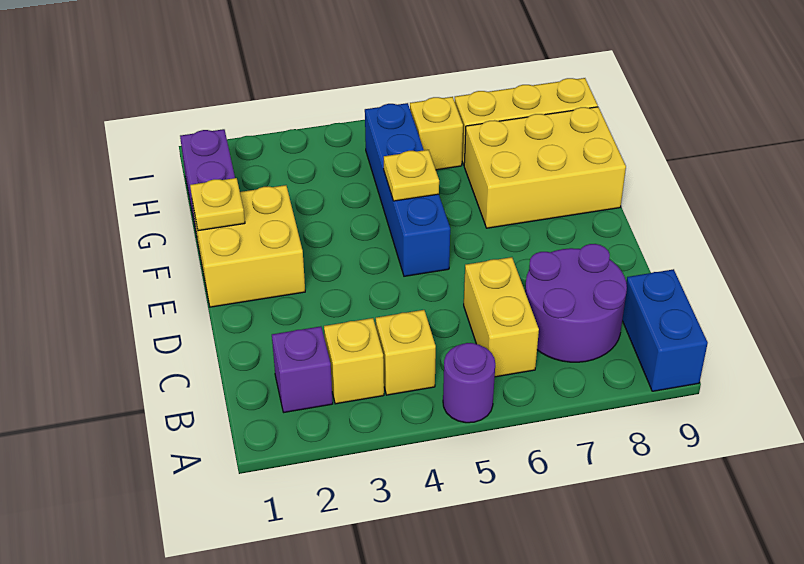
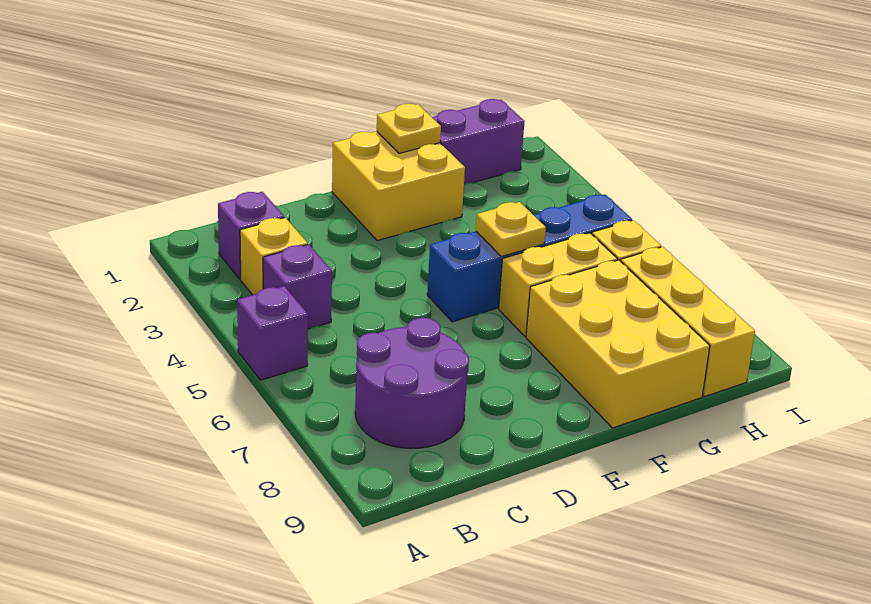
purple 1x1 round brick [443,343,495,423] -> purple 1x1 brick [237,286,308,380]
blue 1x2 brick [622,269,708,391] -> none
yellow 1x1 brick [376,310,436,395] -> purple 1x1 brick [263,244,332,329]
yellow 1x2 brick [464,257,539,377] -> yellow 1x2 brick moved to [499,233,617,336]

